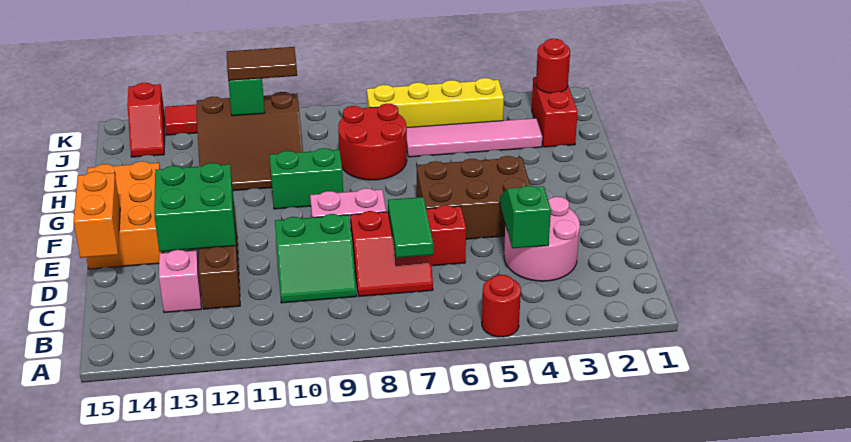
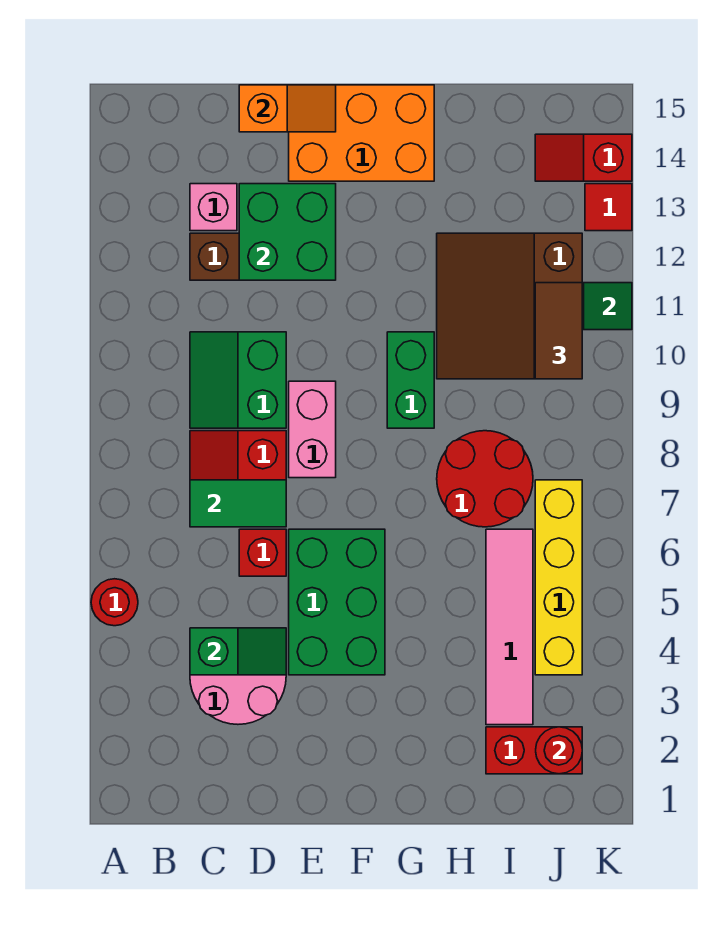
orange 1x2 brick [74,171,120,258] -> orange 1x2 slope [239,85,336,132]
brown 2x3 brick [416,156,530,239] -> green 2x3 brick [289,529,385,675]

